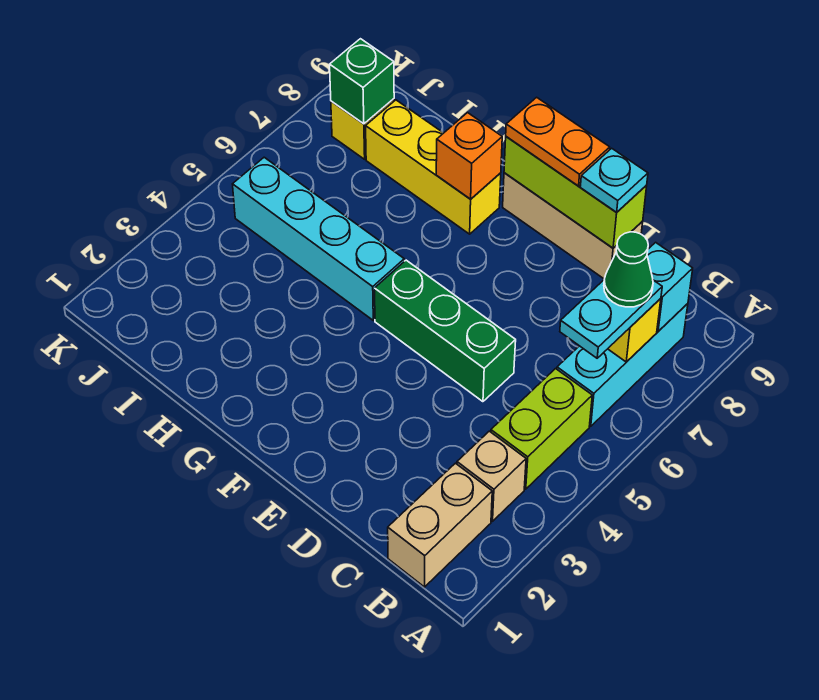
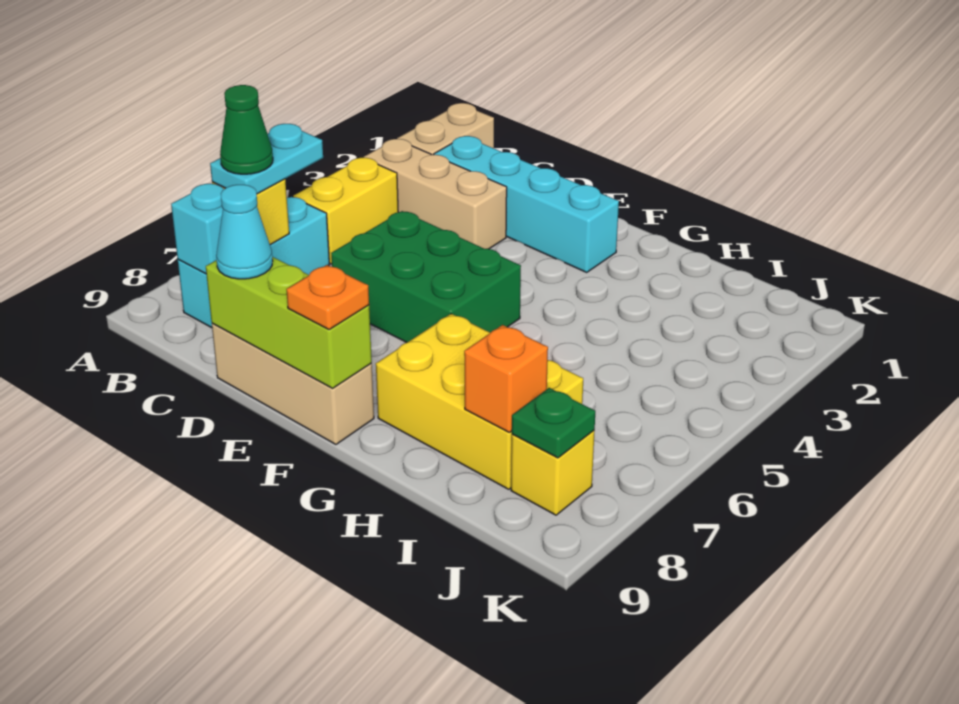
tan 1x1 brick [457,431,526,521] -> tan 1x3 brick [364,139,507,249]
lime 1x2 brick [491,369,592,489] -> yellow 1x2 brick [293,158,398,264]
green 1x3 brick [375,260,516,402] -> green 2x3 brick [331,211,521,343]
cyan 1x1 plate [580,148,648,212] -> cyan 1x1 cone [216,185,273,279]
orange 1x2 plate [506,97,610,186] -> orange 1x1 plate [286,265,369,330]
cyan 1x4 brick [233,157,404,320] -> cyan 1x4 brick moved to [434,136,619,272]
yellow 1x3 brick [366,100,501,234] -> yellow 2x3 brick [376,314,583,489]
orange 1x1 brick [436,113,502,199] -> orange 1x1 brick moved to [464,325,548,432]
green 1x1 brick [330,39,394,124] -> green 1x1 plate [512,388,595,458]

